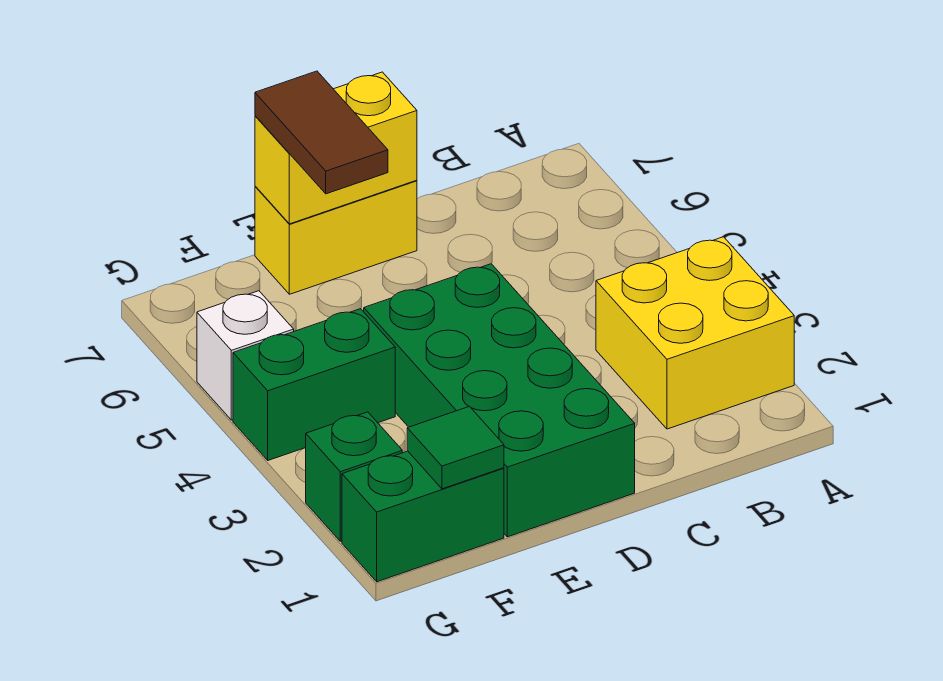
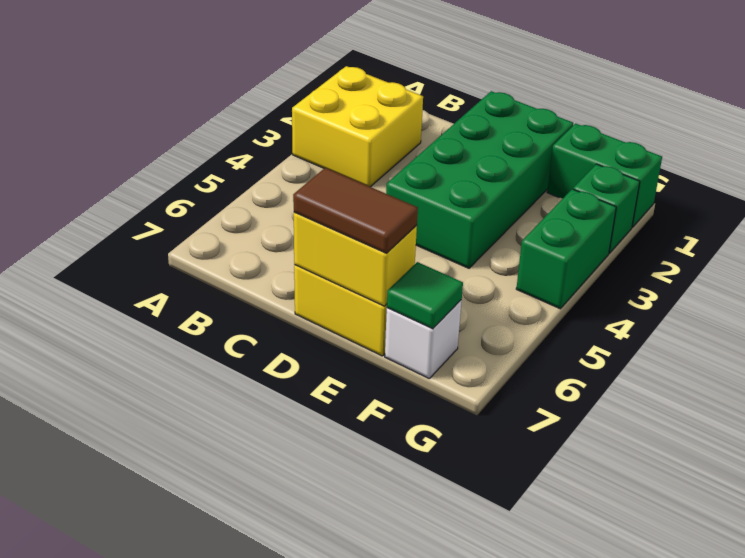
brown 1x2 tile [255,71,388,194] -> brown 1x2 tile turned to [293,168,418,253]
green 1x1 tile [407,407,504,489] -> green 1x1 tile moved to [387,262,463,329]
green 1x2 brick [233,309,395,460] -> green 1x2 brick turned to [516,189,616,309]
white 1x1 brick [197,291,294,420] -> white 1x1 brick moved to [385,300,462,378]

